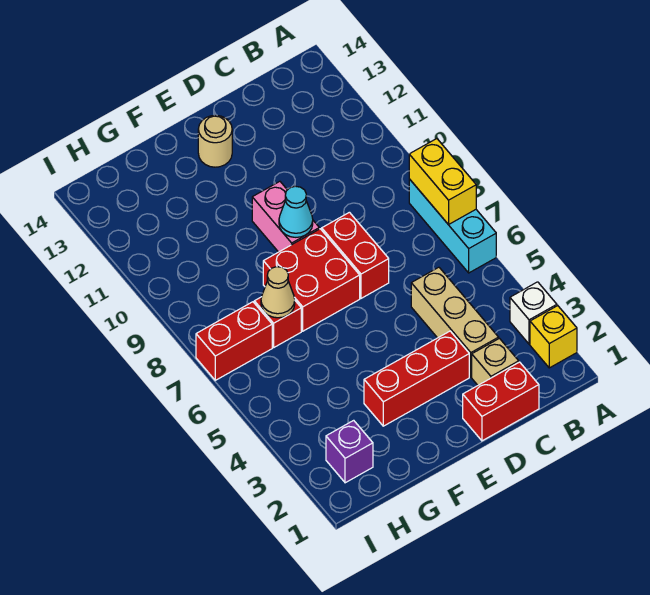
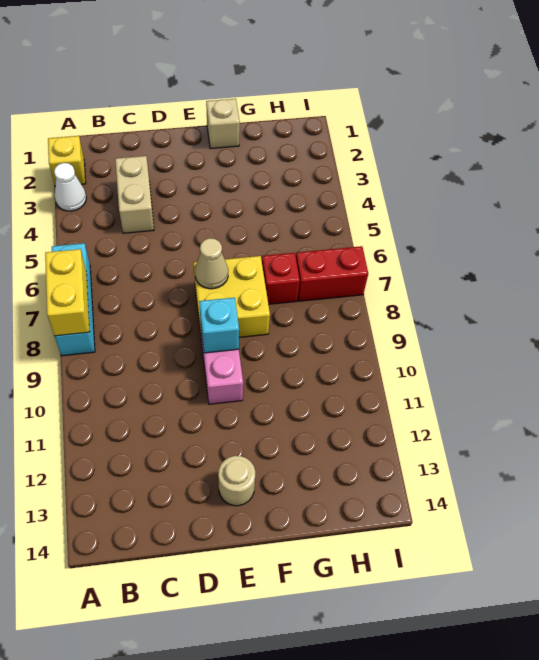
white 1x1 brick [510,282,557,344] -> white 1x1 cone [54,163,86,211]
red 1x2 brick [463,362,539,441] -> none
tan 1x1 brick [472,338,519,385] -> tan 1x1 brick moved to [206,99,240,149]
tan 1x3 brick [411,267,499,377] -> tan 1x2 brick [115,156,154,233]
red 1x3 brick [364,331,469,426] -> none
red 1x2 brick [322,212,389,298] -> none
red 2x2 brick [263,229,360,331] -> yellow 2x2 brick [194,256,270,341]
cyan 1x1 cone [279,186,313,237] -> cyan 1x1 brick [199,298,239,353]
tan 1x1 cone [261,267,295,318] -> tan 1x1 cone moved to [195,238,228,289]
purple 1x1 brick [326,420,373,483] -> none

